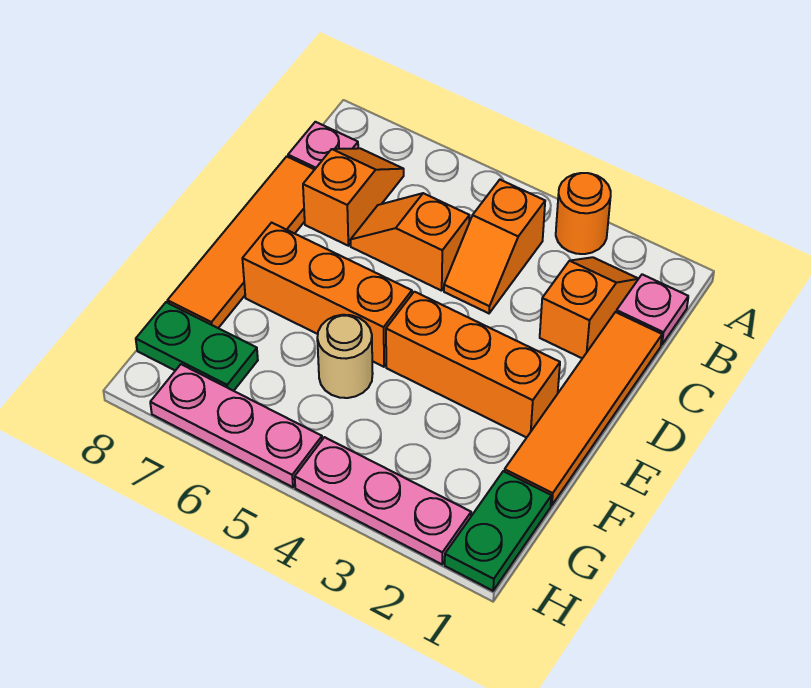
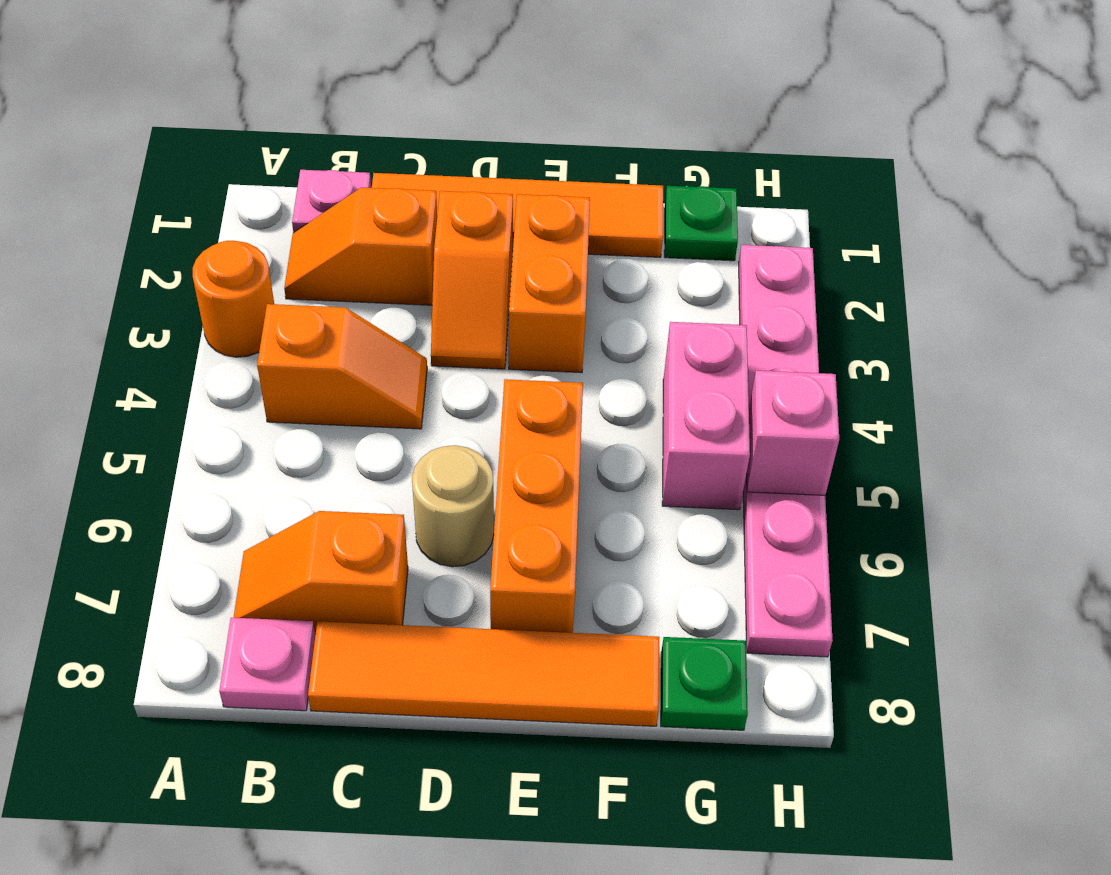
orange 1x2 slope [350,193,469,291] -> orange 1x2 slope moved to [431,191,513,369]
orange 1x3 brick [386,292,560,438] -> orange 1x2 brick [509,194,590,373]
tan 1x1 round brick [317,315,373,398] -> tan 1x1 round brick moved to [412,445,494,567]
green 1x2 plate [445,471,551,591] -> green 1x1 plate [664,186,738,261]
none -> pink 1x2 brick [662,322,750,510]
green 1x2 plate [136,302,258,391] -> green 1x1 plate [661,637,748,730]
none -> pink 1x1 brick [747,370,839,495]

